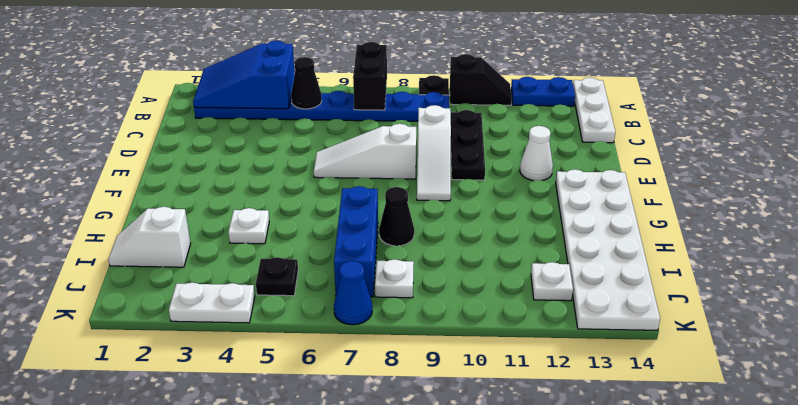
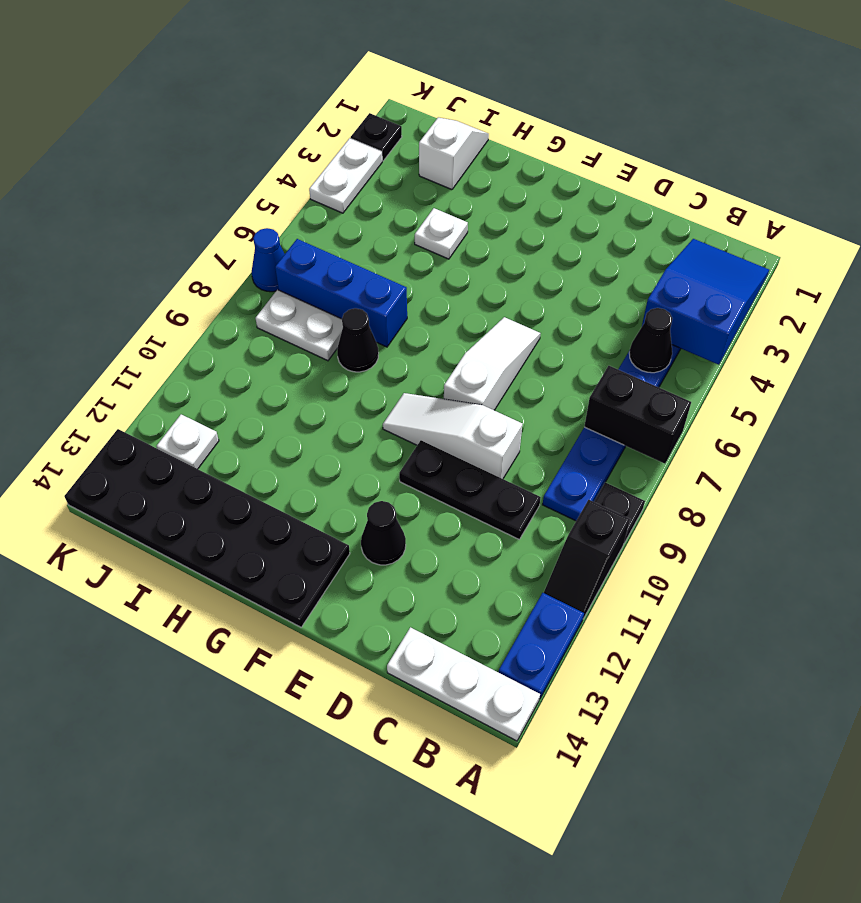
white 1x1 cone [520,126,553,181] -> black 1x1 cone [361,501,406,565]
white 2x6 plate [556,169,660,330] -> black 2x6 plate [65,429,350,627]
black 1x1 plate [256,257,298,296] -> black 1x1 plate moved to [351,113,402,161]
white 1x1 plate [375,259,414,298] -> white 1x2 plate [256,290,343,361]

